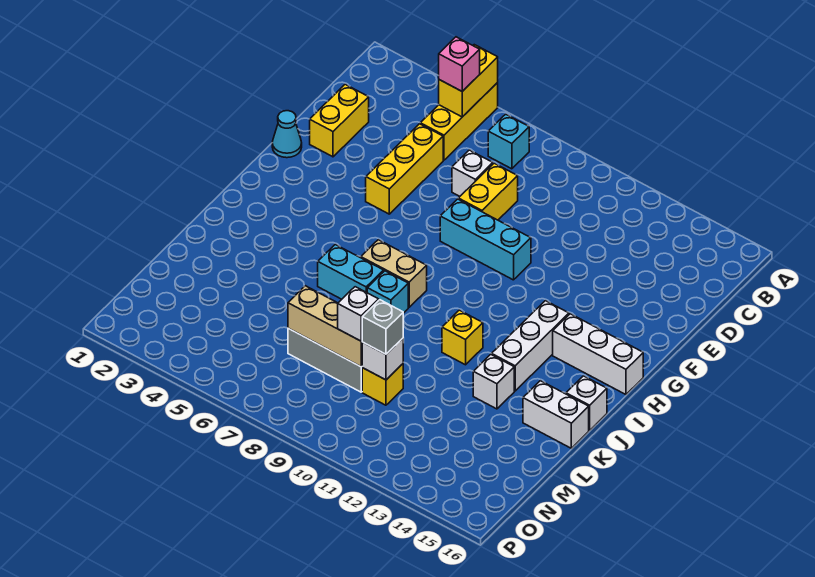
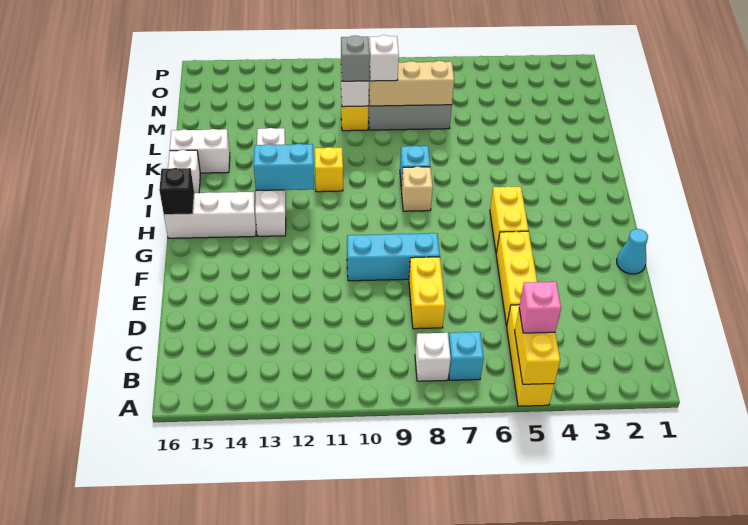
yellow 1x2 brick [310,84,369,157] -> yellow 1x2 brick moved to [490,186,528,253]
white 1x1 brick [452,150,493,196] -> white 1x1 brick moved to [415,333,451,381]
none -> black 1x1 brick [159,168,194,215]
tan 1x2 brick [361,240,427,307] -> tan 1x1 brick [401,167,433,211]
cyan 1x2 brick [318,245,384,299] -> cyan 1x2 brick moved to [254,144,314,191]

